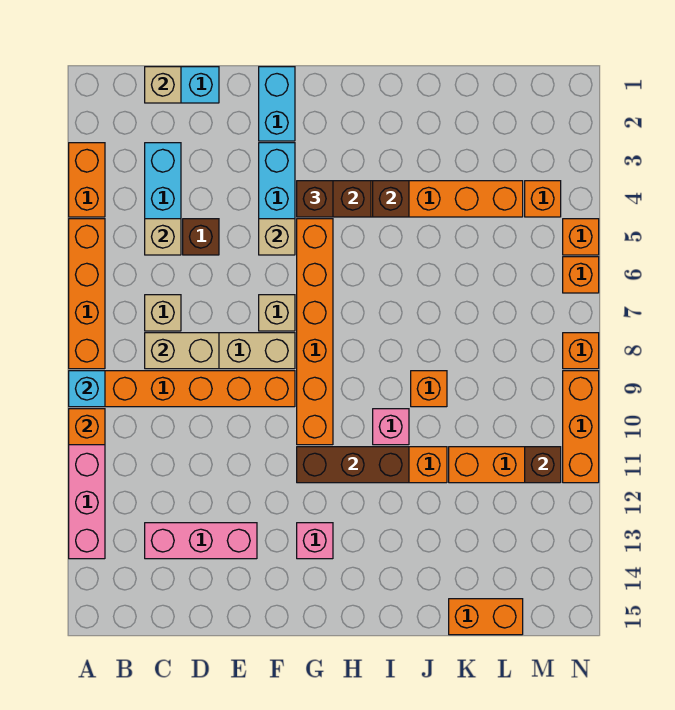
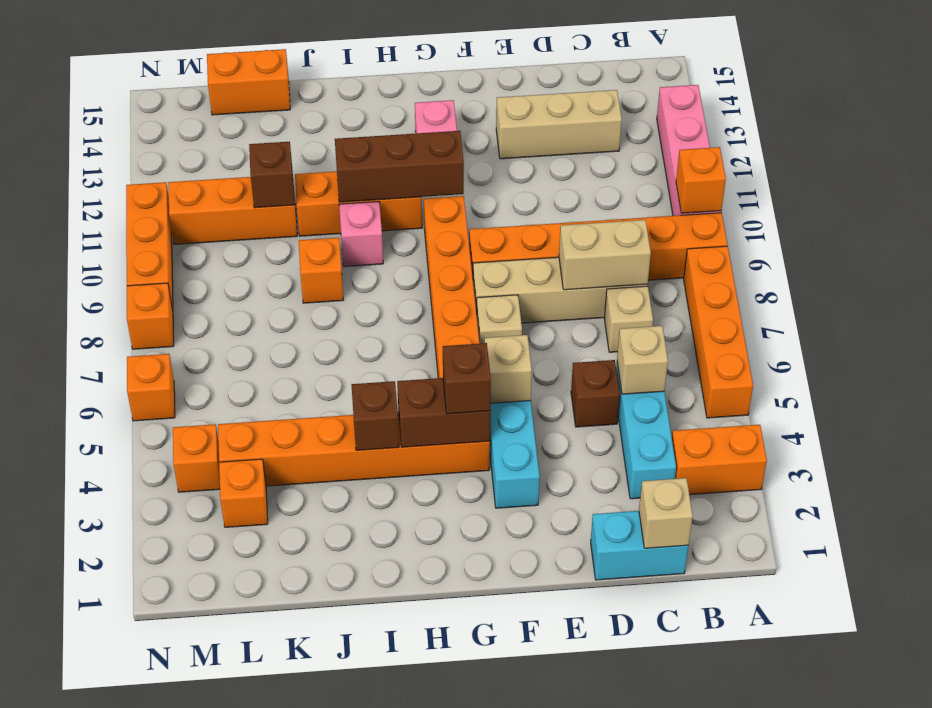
orange 1x2 brick [69,143,105,217] -> orange 1x2 brick turned to [672,425,767,495]
cyan 1x1 brick [69,371,105,407] -> none
pink 1x3 brick [145,523,257,559] -> tan 1x3 brick [496,90,622,159]
cyan 1x2 brick [259,67,295,141] -> none
brown 1x1 brick [525,447,561,483] -> brown 1x1 brick moved to [249,142,294,208]
orange 1x1 brick [563,219,599,255] -> orange 1x1 brick moved to [219,459,268,527]

